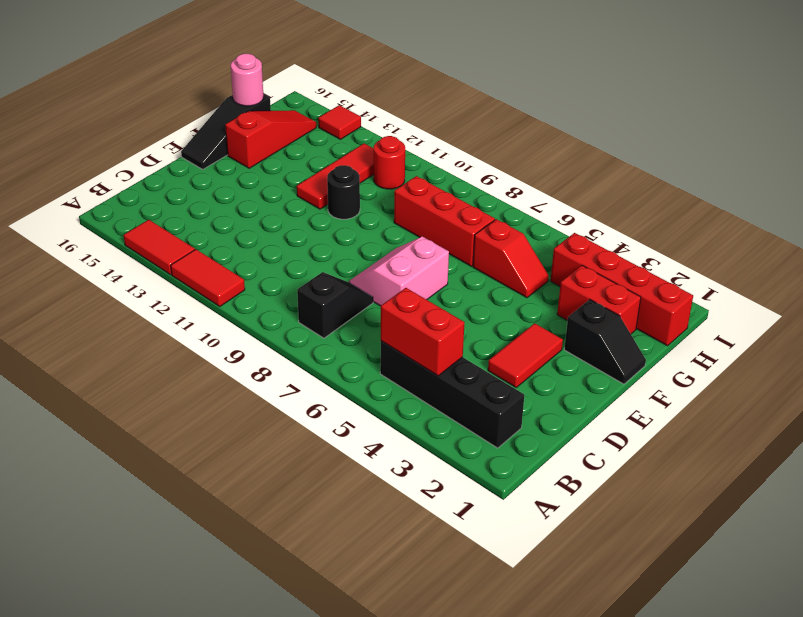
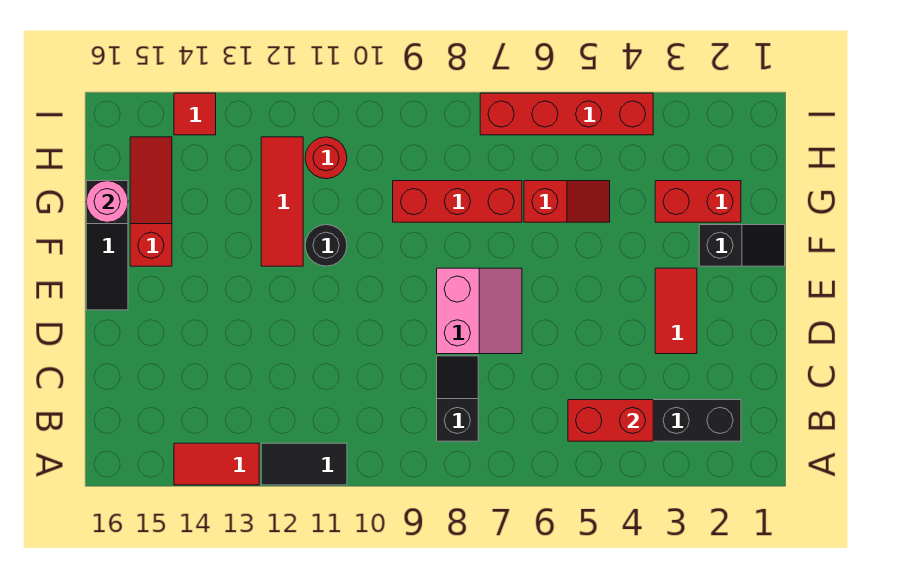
red 1x2 tile [171,249,245,306] -> black 1x2 tile [261,443,347,485]
pink 2x2 slope [349,236,449,306] -> pink 2x2 slope turned to [437,268,522,354]
red 1x4 brick [551,233,693,346] -> red 1x4 brick moved to [480,93,653,135]

